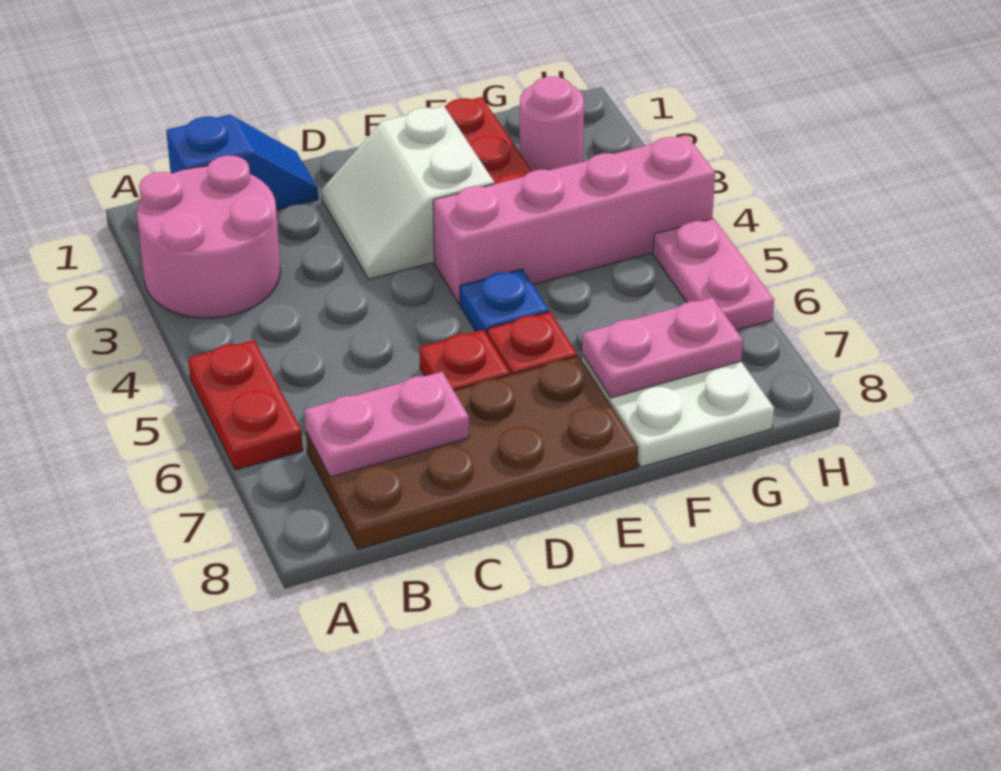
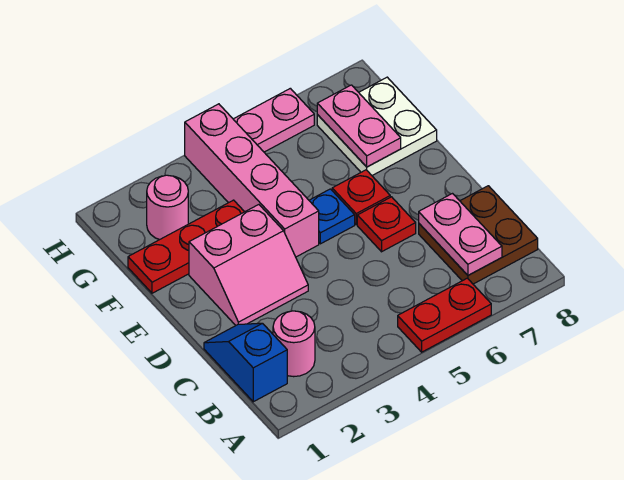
pink 2x2 round brick [137,156,280,318] -> pink 1x1 round brick [273,311,315,377]
brown 2x4 plate [306,356,638,549] -> brown 2x2 plate [419,186,538,284]
white 2x2 slope [322,106,494,279] -> pink 2x2 slope [189,205,308,325]

